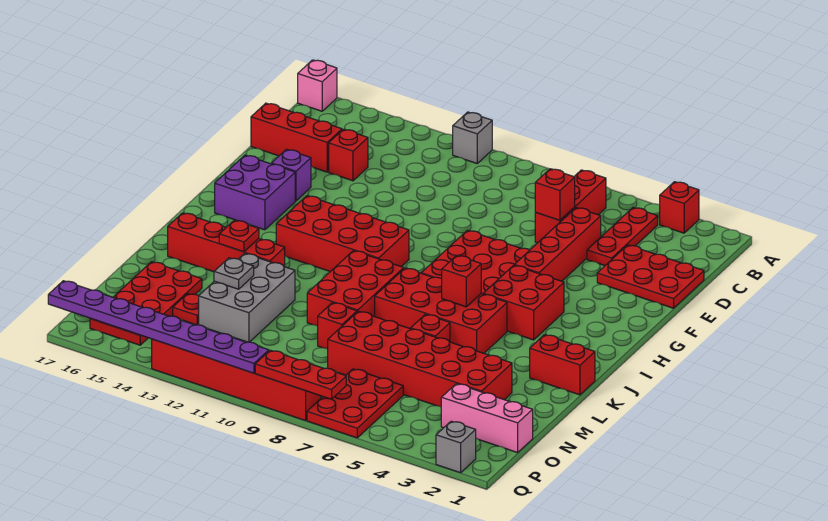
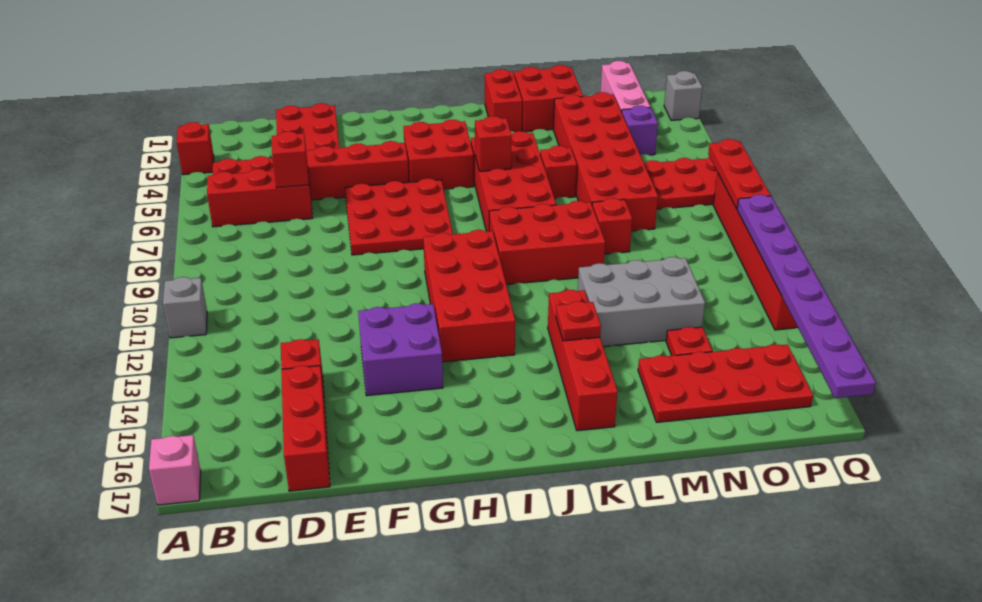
purple 1x1 brick [272,149,311,201] -> purple 1x1 brick moved to [622,106,658,155]
purple 2x2 brick [215,155,295,230] -> purple 2x2 brick moved to [358,303,443,396]
none -> red 2x2 brick [514,65,583,132]
grey 1x1 plate [214,258,254,289] -> none

